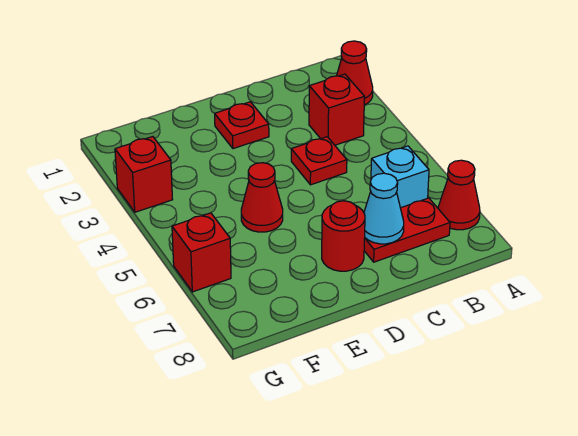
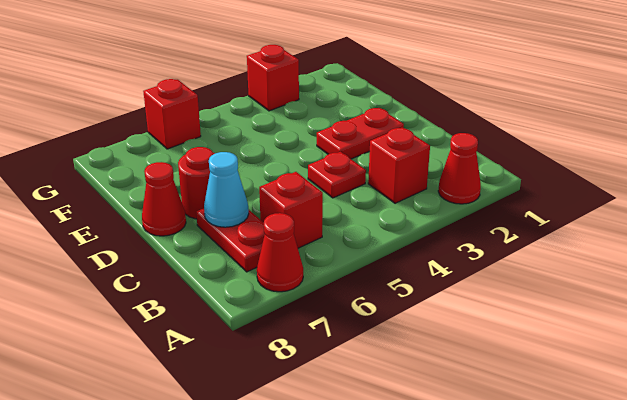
cyan 1x1 brick [371,146,429,208] -> red 1x1 brick [259,172,323,248]
red 1x1 plate [215,102,269,149] -> red 1x2 plate [317,108,404,159]
red 1x1 cone [241,163,283,232] -> red 1x1 cone moved to [142,162,186,236]

